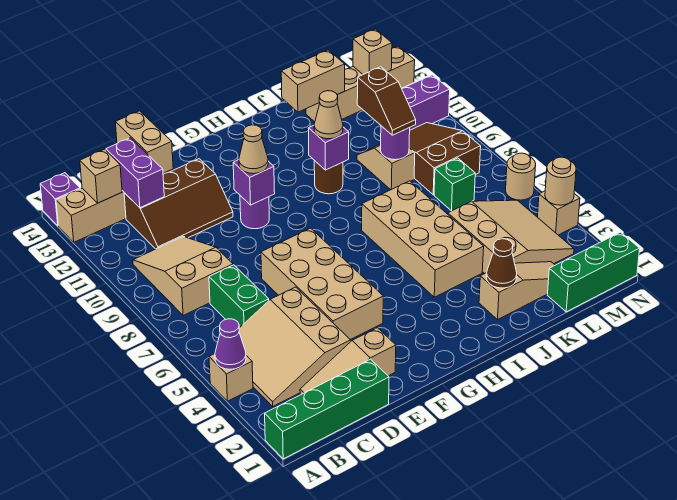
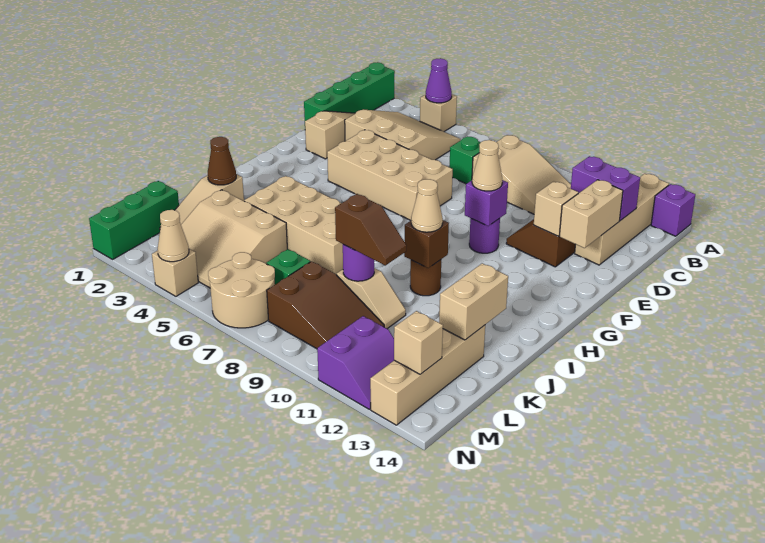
tan 1x1 brick [80,149,122,203] -> tan 1x1 brick moved to [534,181,578,236]
green 1x2 brick [209,265,269,328] -> green 1x1 brick [449,137,481,184]
tan 1x2 brick [115,111,173,174] -> tan 1x2 brick turned to [559,180,623,248]
purple 1x1 brick [308,125,349,170] -> brown 1x1 brick [404,220,449,268]
brown 1x2 slope [357,67,416,135] -> brown 1x2 slope turned to [335,194,407,265]
tan 1x1 round brick [545,157,576,205] -> tan 1x1 cone [158,210,189,262]
tan 1x1 round brick [506,153,536,200] -> tan 2x2 round brick [208,252,275,328]

